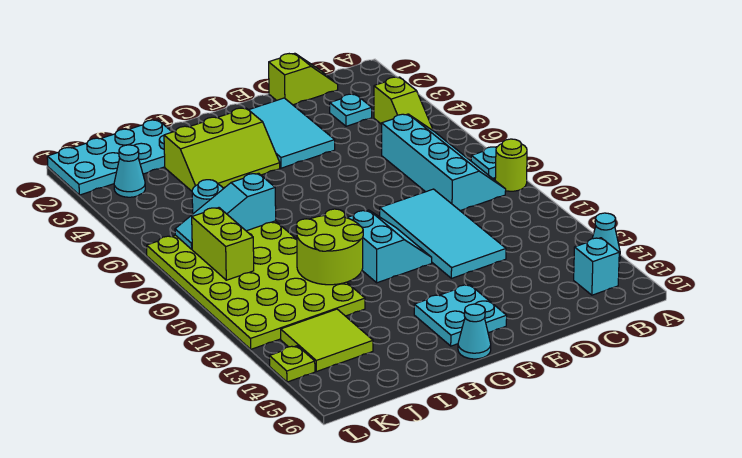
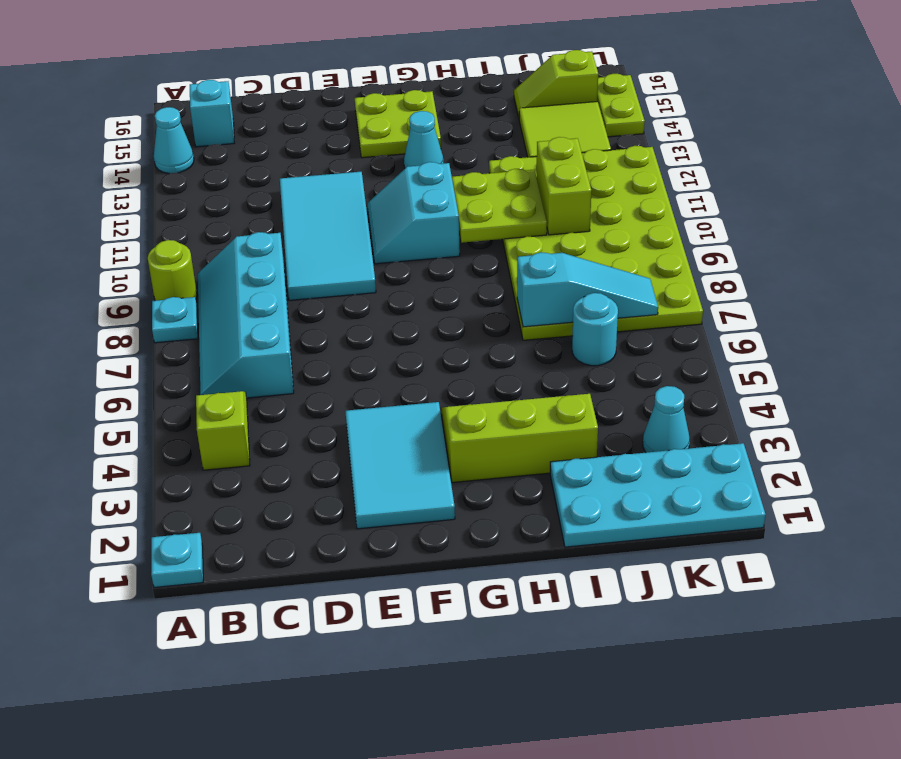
lime 1x2 slope [269,53,338,105] -> lime 1x2 slope moved to [514,50,598,117]
cyan 1x1 plate [330,94,372,126] -> cyan 1x1 plate moved to [151,533,203,587]
cyan 2x2 plate [414,285,507,346] -> lime 2x2 plate [355,90,441,158]
cyan 1x1 cone [458,304,491,359] -> cyan 1x1 cone moved to [404,111,443,168]
lime 2x2 round brick [296,209,363,285] -> lime 2x2 plate [452,169,547,243]
lime 1x2 brick [192,208,254,280] -> lime 1x2 brick moved to [537,137,591,235]
lime 1x1 plate [269,346,315,382] -> lime 1x2 plate [597,74,645,137]

